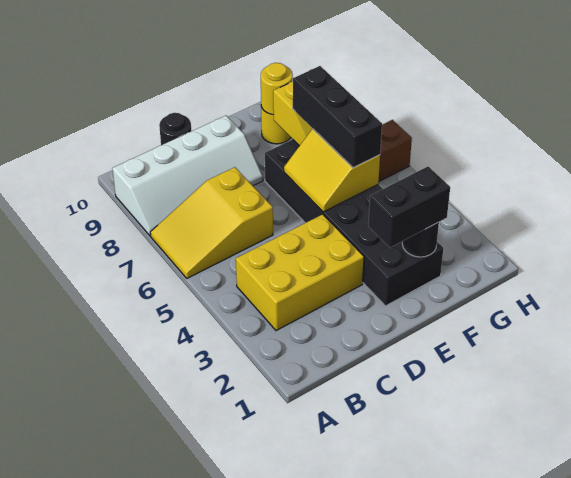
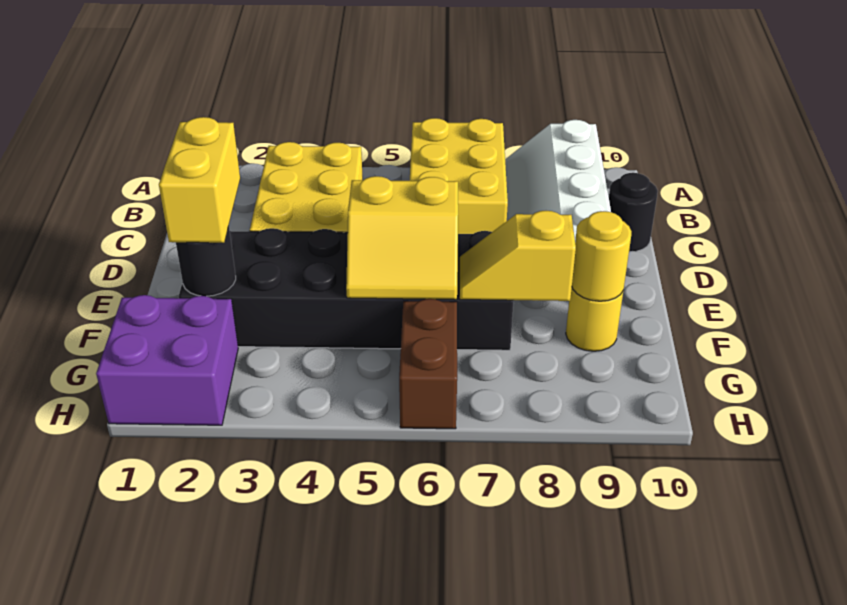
yellow 2x3 slope [150,167,273,278] -> yellow 2x3 brick [410,118,508,234]
black 1x2 brick [368,167,450,247] -> yellow 1x2 brick [159,117,240,243]
yellow 2x2 slope [284,129,380,212] -> yellow 2x2 slope turned to [346,176,458,300]
black 1x3 brick [293,66,382,168] -> none
none -> purple 2x2 brick [96,295,238,425]

